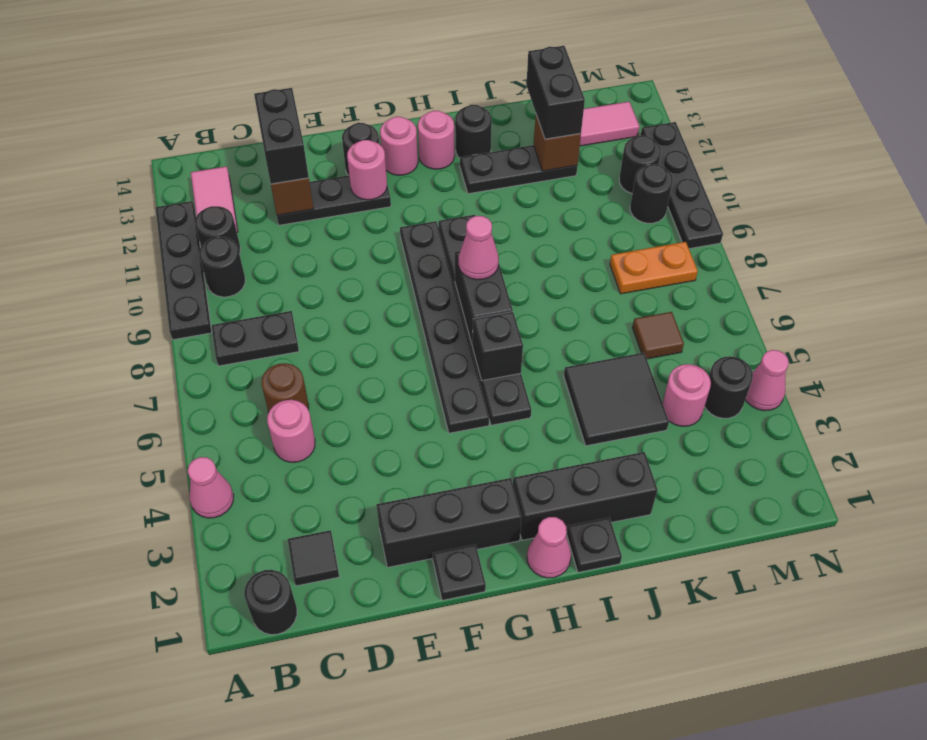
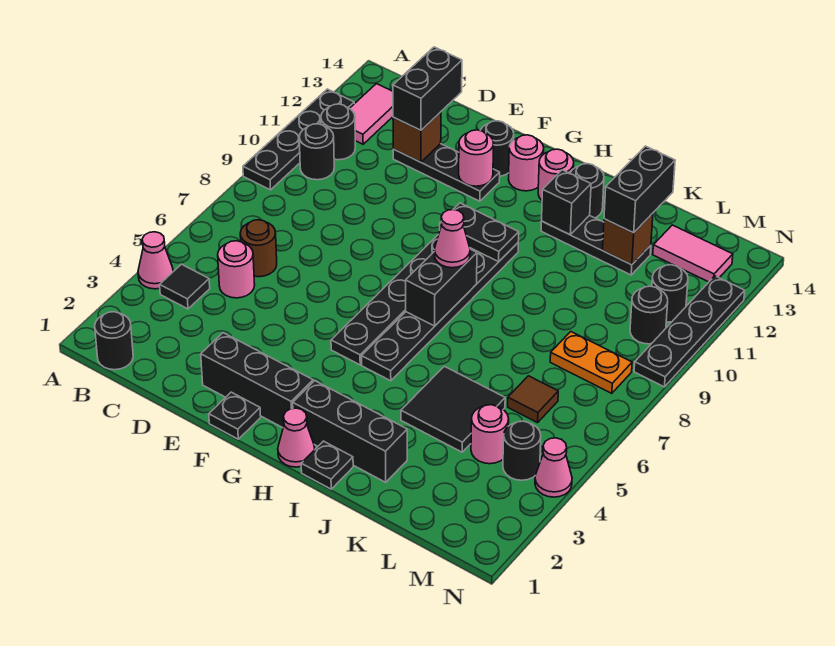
black 1x2 plate [211,311,299,366] -> black 1x2 plate moved to [440,203,519,262]
black 1x1 tile [288,530,339,586] -> black 1x1 tile moved to [160,264,210,309]
black 1x1 brick [473,312,523,381] -> black 1x1 brick moved to [542,170,591,235]

